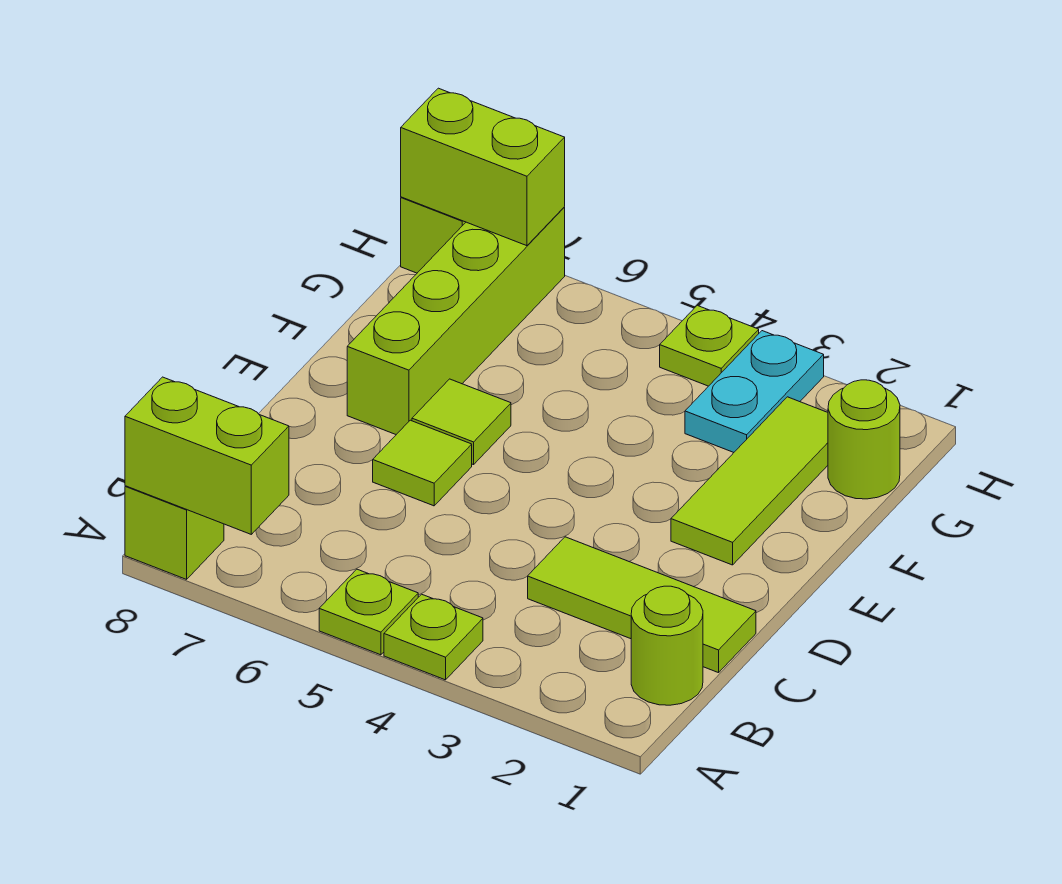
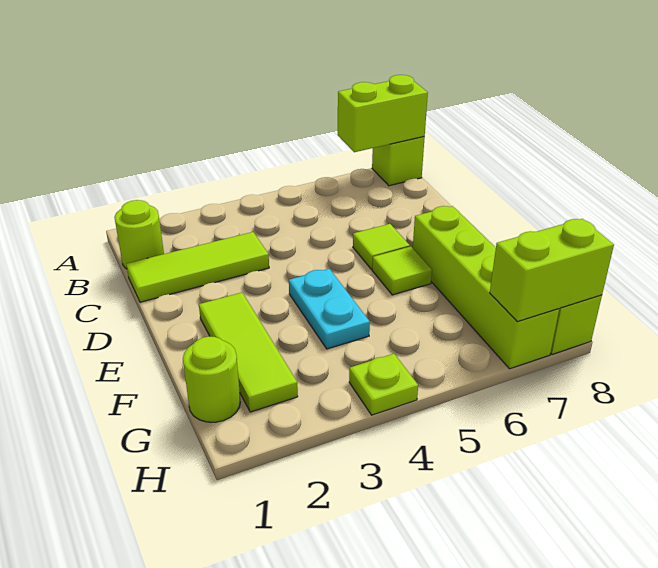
lime 1x1 plate [384,594,483,680] -> none
lime 1x1 plate [319,569,418,655] -> none
cyan 1x2 plate [685,331,824,452] -> cyan 1x2 plate moved to [289,269,370,349]

